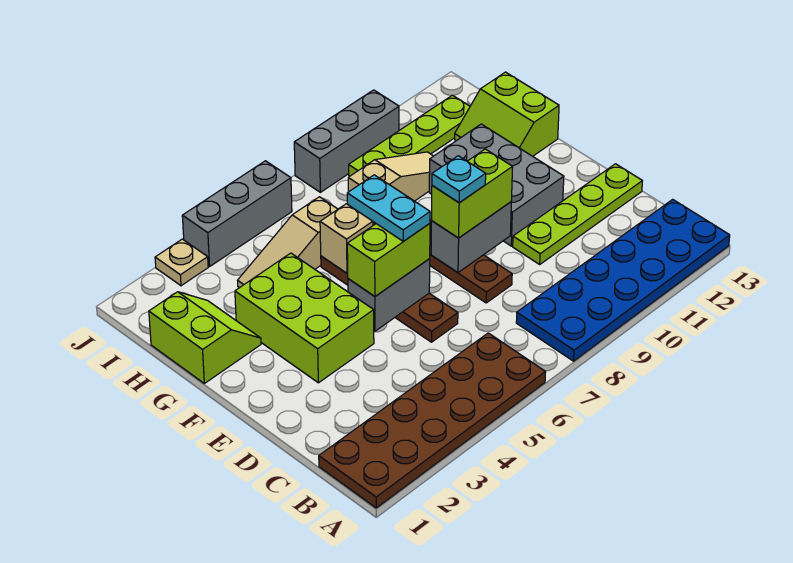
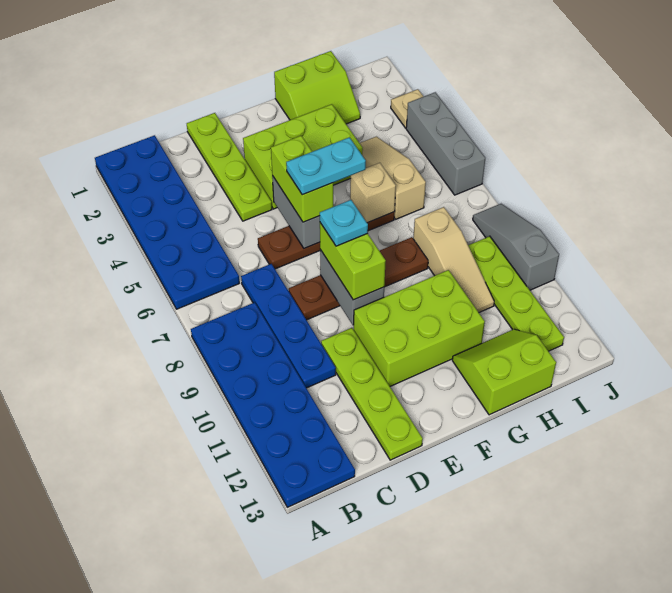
brown 2x6 plate [319,333,546,508] -> blue 2x6 plate [95,135,239,309]
none -> blue 1x4 plate [241,264,336,388]
none -> lime 1x4 plate [187,113,272,221]
grey 2x3 brick [429,124,564,246] -> lime 2x3 brick [354,270,485,386]
grey 1x3 brick [294,90,399,192] -> grey 1x3 slope [473,204,559,290]

